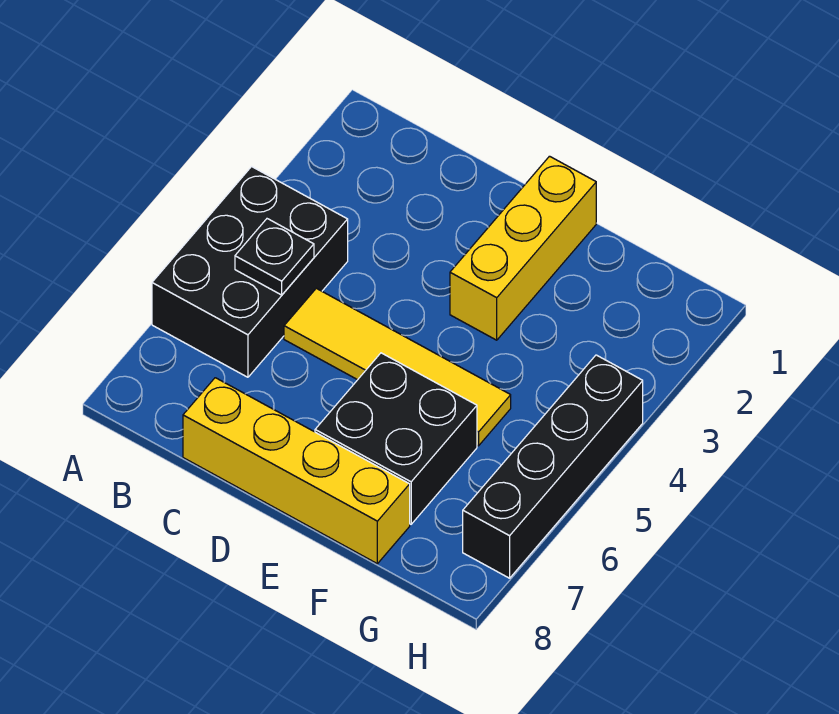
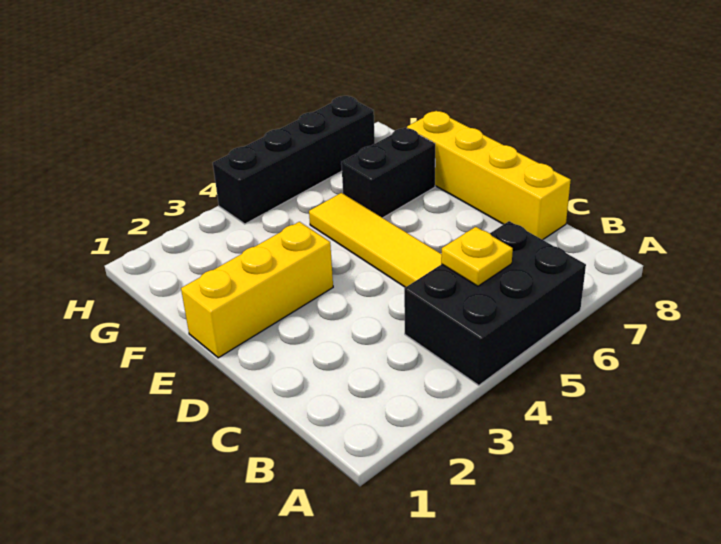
black 1x1 plate [235,219,314,295] -> yellow 1x1 plate [441,227,513,286]
black 2x2 brick [315,353,477,524] -> black 1x2 brick [341,127,435,218]

